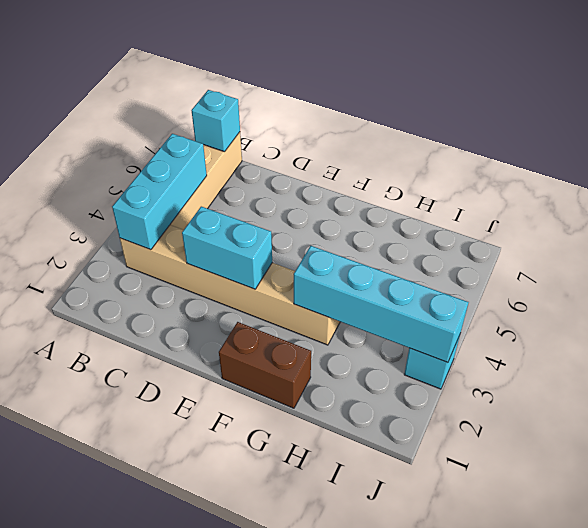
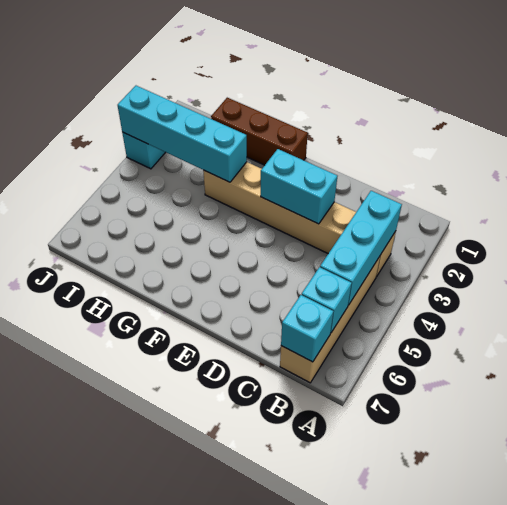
none -> cyan 1x1 brick [302,267,352,333]
brown 1x2 brick [219,322,311,408] -> brown 1x3 brick [211,98,308,165]

